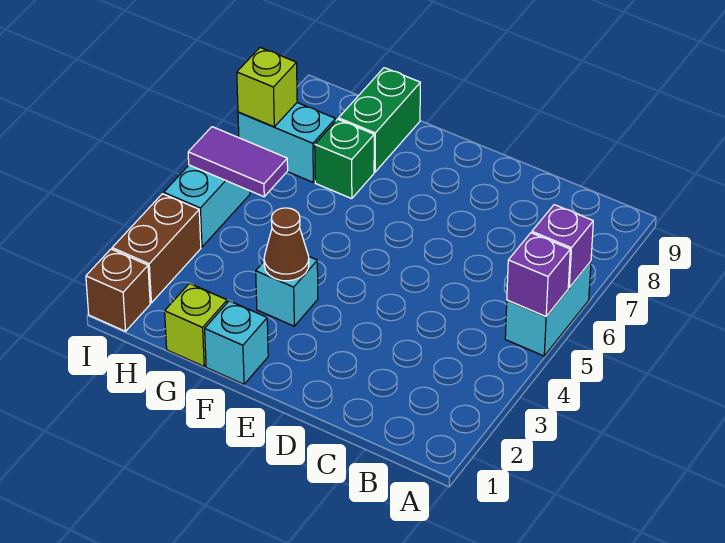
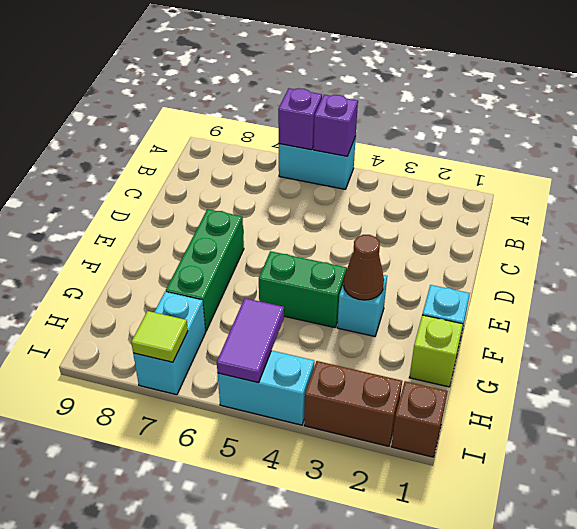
green 1x1 brick [315,119,374,199] -> green 1x3 brick [166,209,244,331]
green 1x2 brick [339,68,420,172] -> green 1x2 brick moved to [259,251,347,328]
lime 1x1 brick [237,48,297,127] -> lime 1x1 tile [131,311,188,362]

